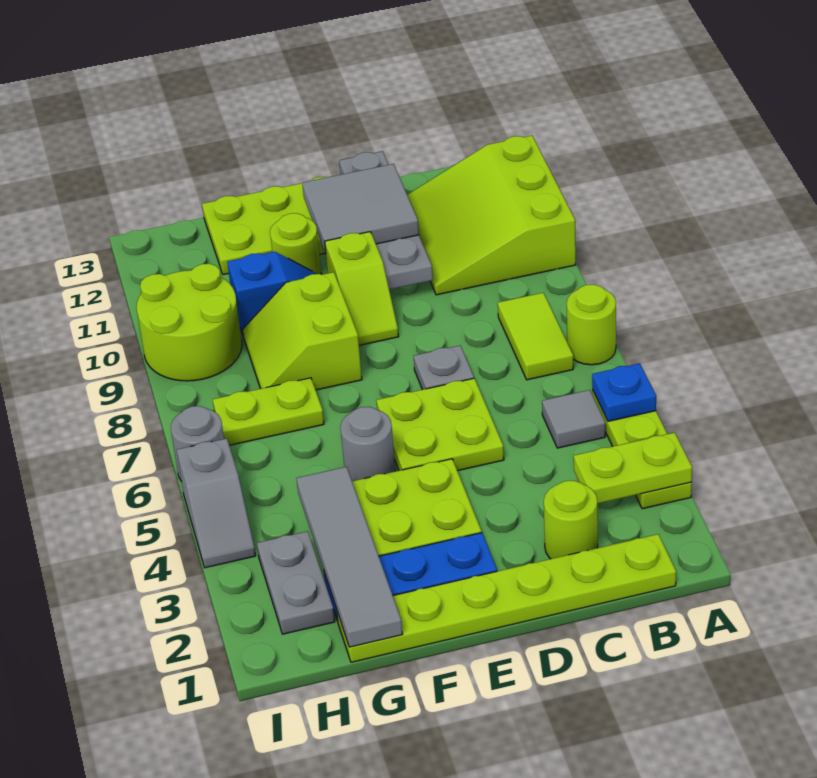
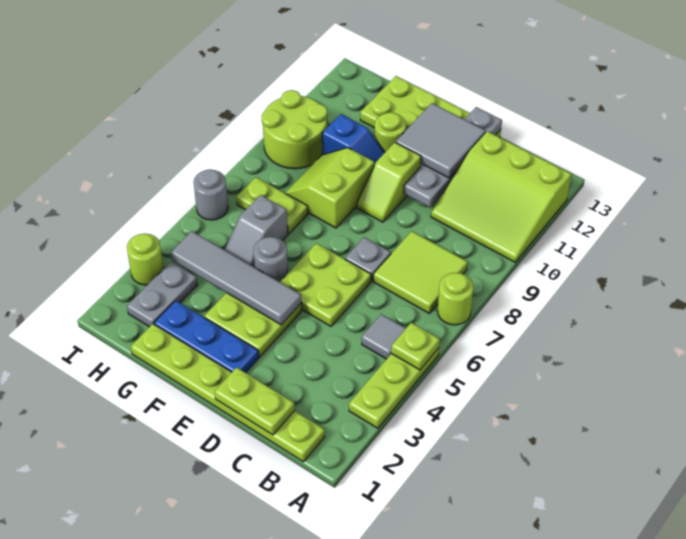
lime 1x2 plate [574,433,692,504] -> lime 1x2 plate moved to [215,367,295,435]
blue 1x1 plate [592,363,656,421] -> lime 1x1 plate [391,323,440,370]
lime 3x3 slope [407,136,576,295] -> lime 3x3 slope turned to [431,131,571,262]
lime 1x2 tile [498,293,573,380] -> lime 2x2 tile [373,231,468,314]
lime 1x1 round brick [544,481,598,559] -> lime 1x1 round brick moved to [127,234,164,285]
grey 1x4 tile [296,467,402,647] -> grey 1x4 tile turned to [171,231,302,325]
grey 1x2 slope [177,438,256,568] -> grey 1x2 slope moved to [225,195,288,267]

